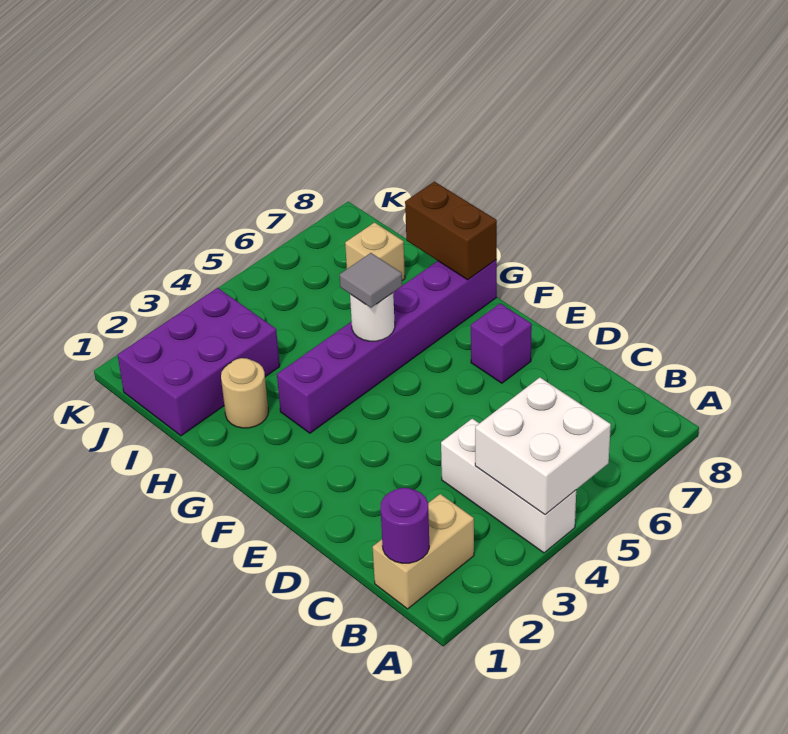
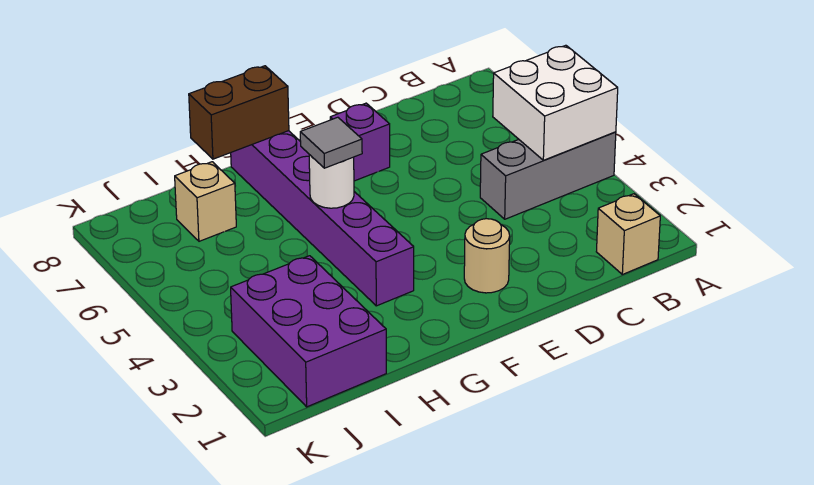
white 1x3 brick [441,419,576,553] -> grey 1x3 brick [480,132,616,219]
tan 1x2 brick [373,494,474,609] -> tan 1x1 brick [596,194,660,274]
purple 1x1 round brick [381,488,429,563] -> none
tan 1x1 round brick [221,358,268,428] -> tan 1x1 round brick moved to [464,219,510,293]

